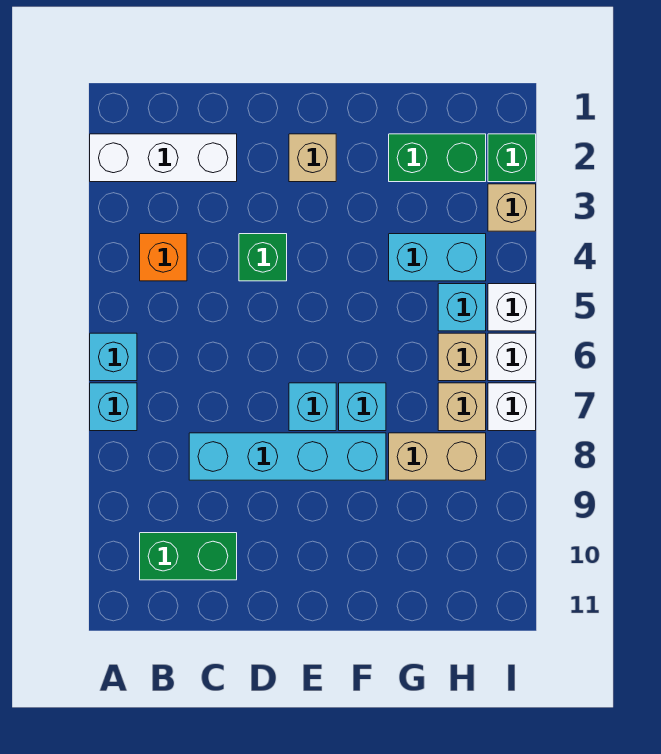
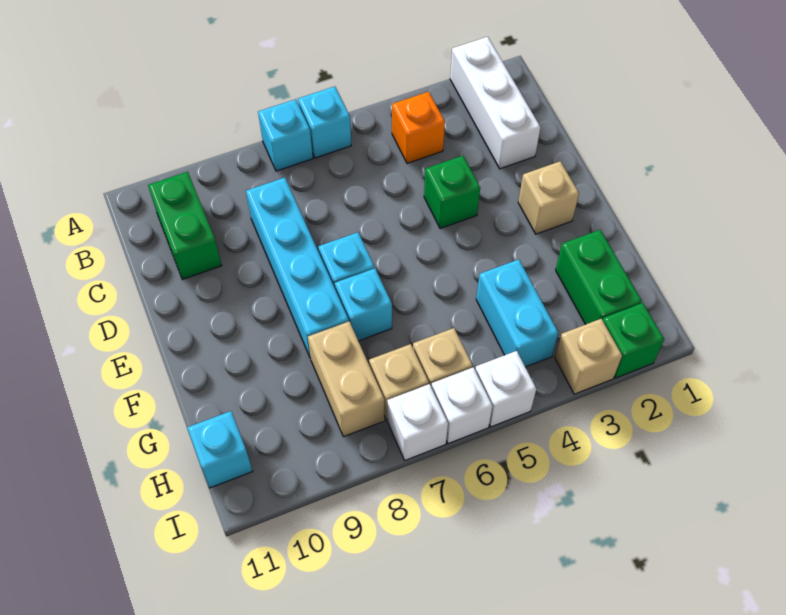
cyan 1x1 brick [438,284,486,331] -> cyan 1x1 brick moved to [187,411,253,488]

